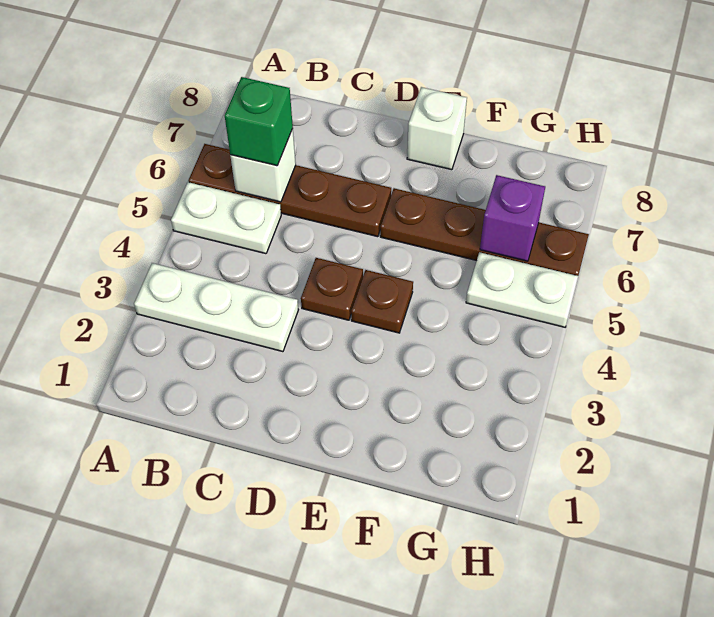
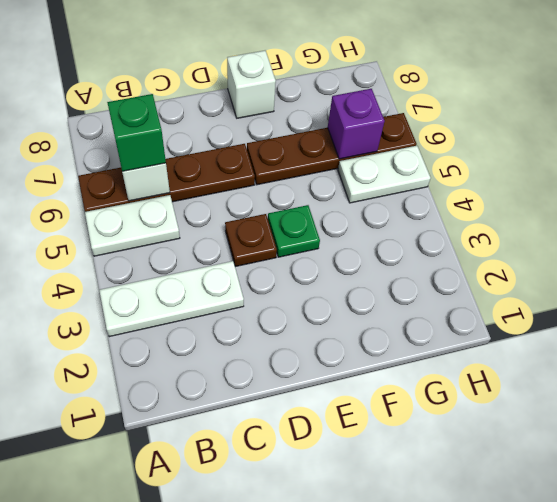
brown 1x1 plate [351,270,413,333] -> green 1x1 plate [268,205,320,257]

